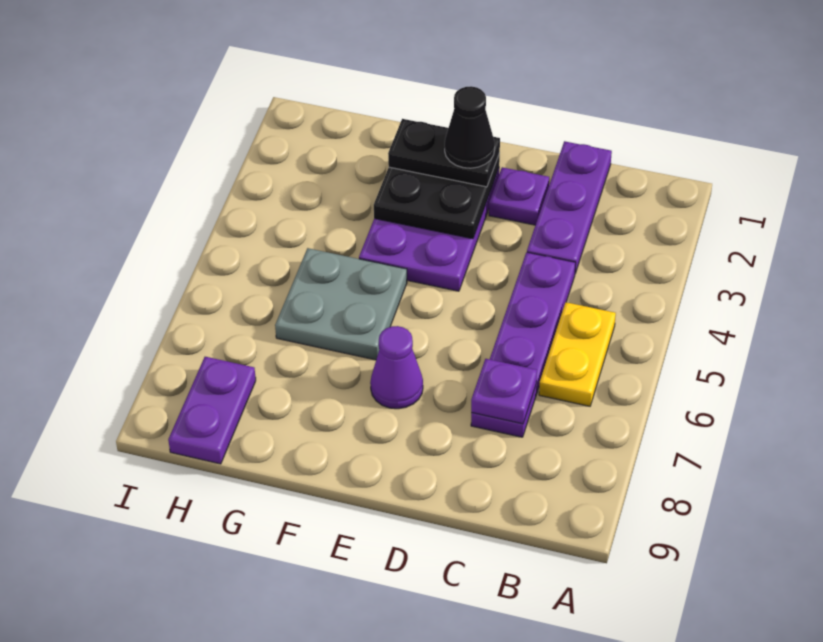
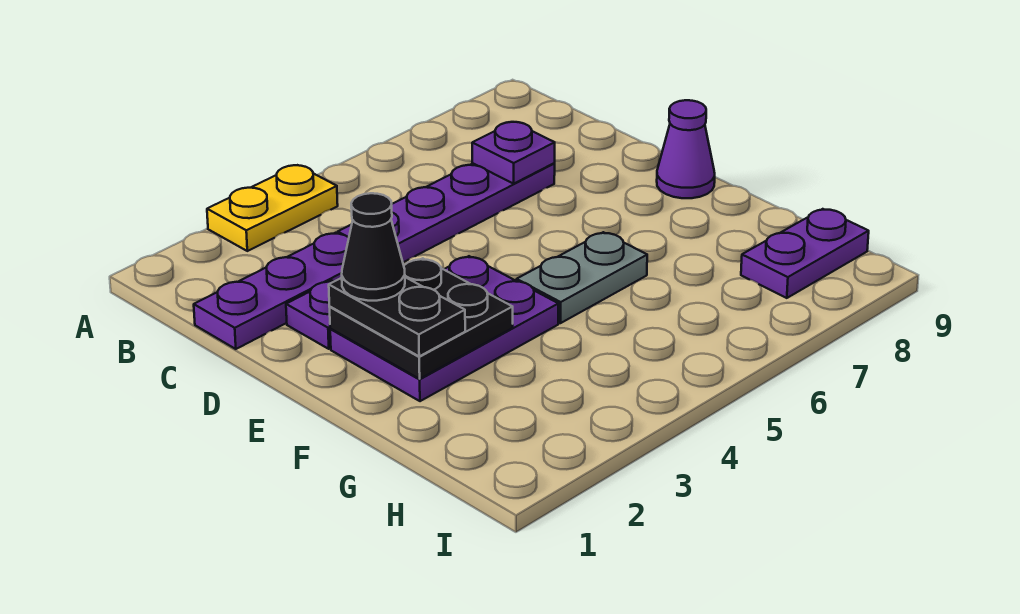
yellow 1x2 plate [539,302,616,406] -> yellow 1x2 plate moved to [207,165,338,251]
purple 1x1 cone [370,326,423,409] -> purple 1x1 cone moved to [657,100,715,198]
grey 2x2 plate [275,248,407,360] -> grey 1x2 plate [517,232,647,323]

